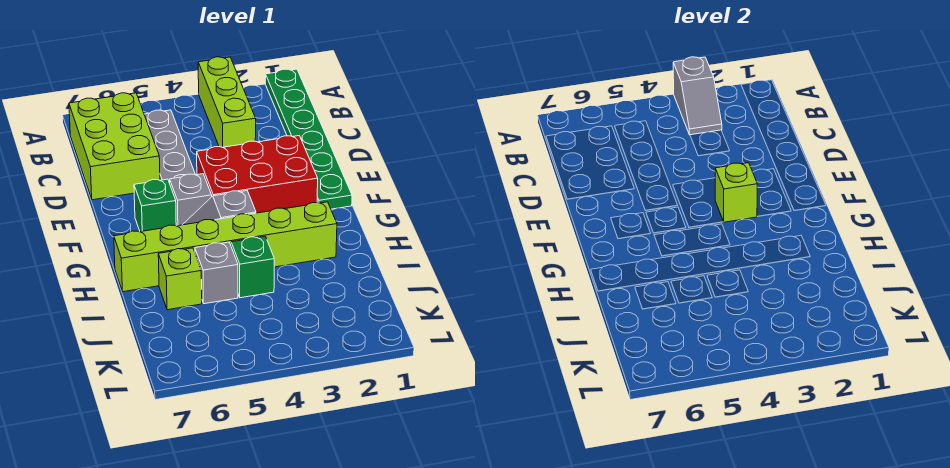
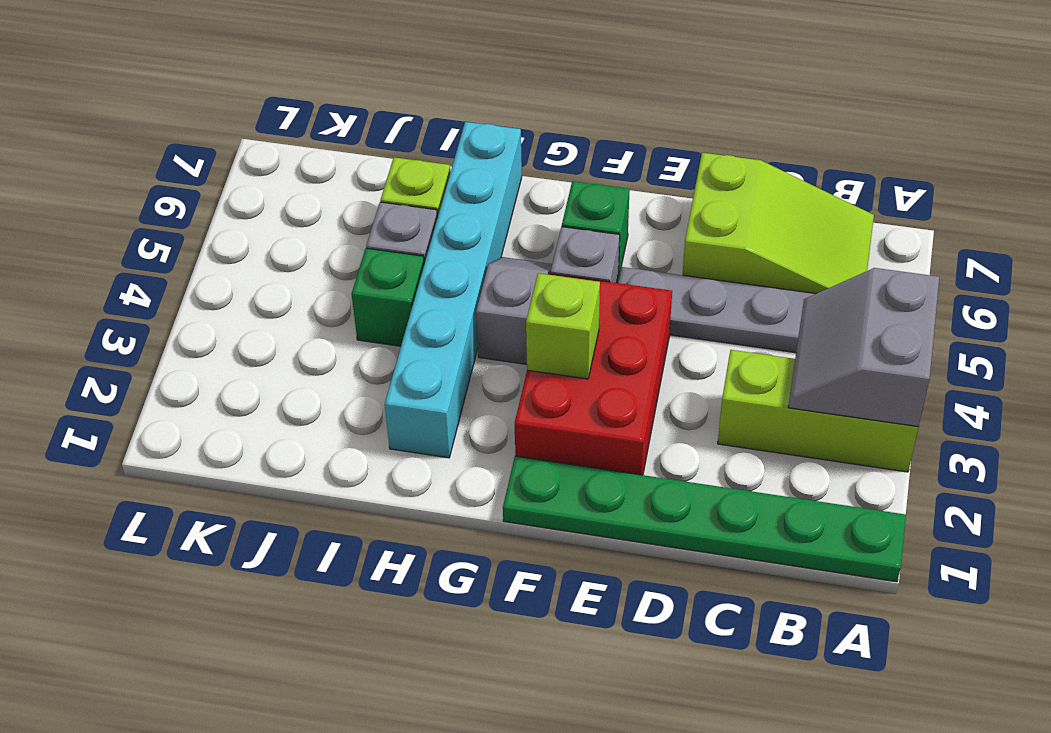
grey 1x2 slope [673,57,722,135] -> grey 2x2 slope [788,268,939,427]
lime 2x3 brick [69,93,160,200] -> lime 2x3 slope [683,153,874,294]
lime 1x6 brick [114,202,337,292] -> cyan 1x6 brick [385,122,522,458]

